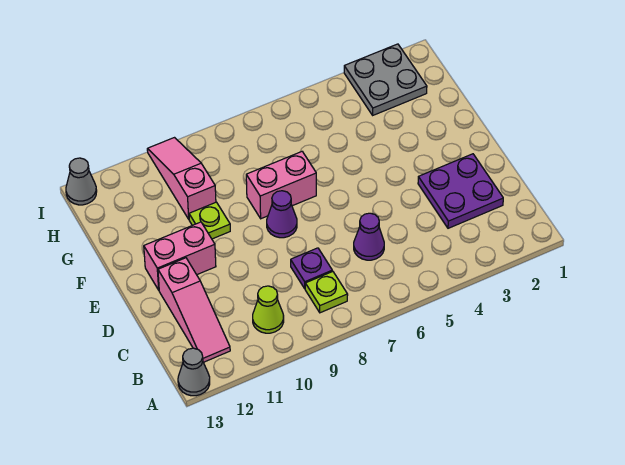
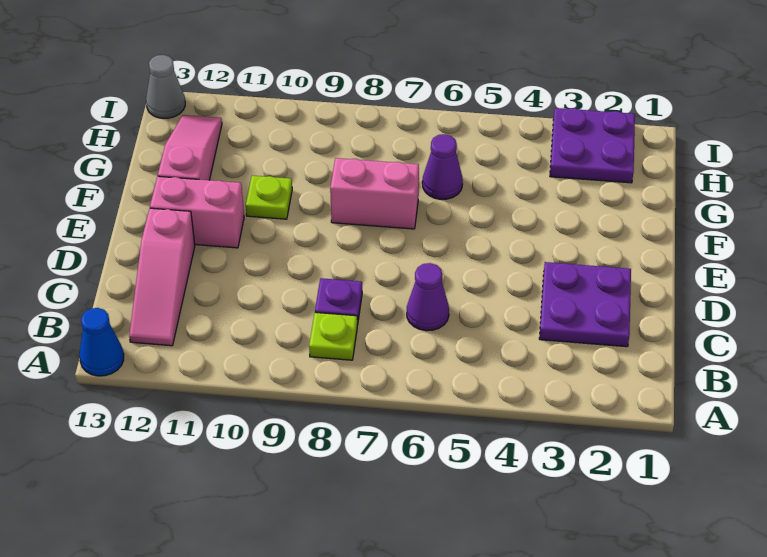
grey 1x1 cone [178,348,210,396] -> blue 1x1 cone [80,308,124,376]
lime 1x1 cone [253,286,284,333] -> none
purple 1x1 cone [267,191,297,238] -> purple 1x1 cone moved to [422,134,463,199]
pink 1x3 slope [147,138,216,219] -> pink 1x3 slope moved to [158,115,222,180]
grey 2x2 plate [344,44,427,115] -> purple 2x2 plate [550,108,635,183]

